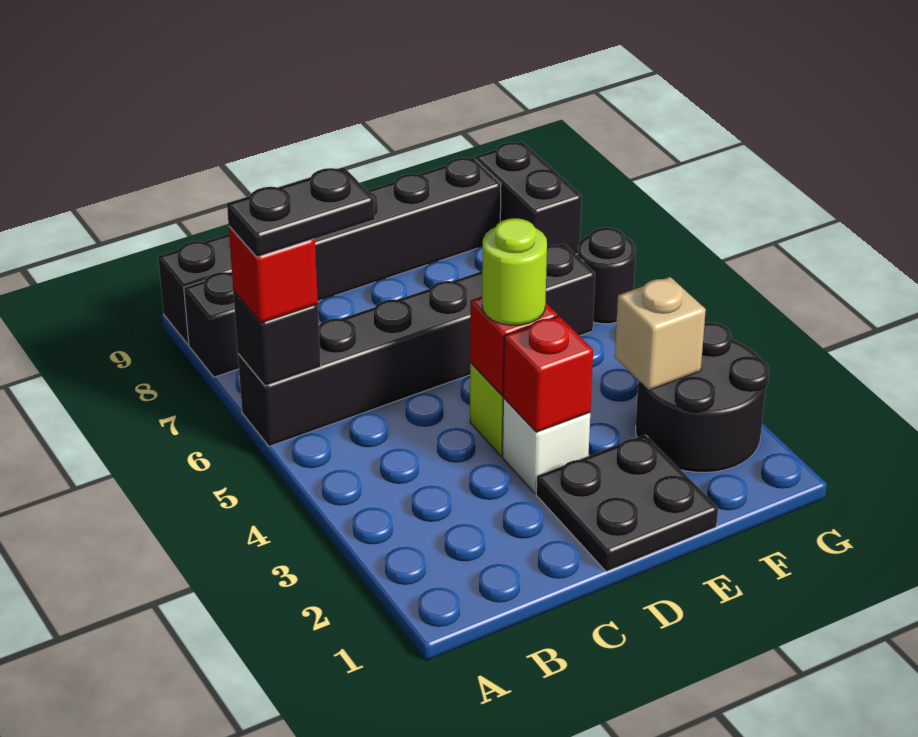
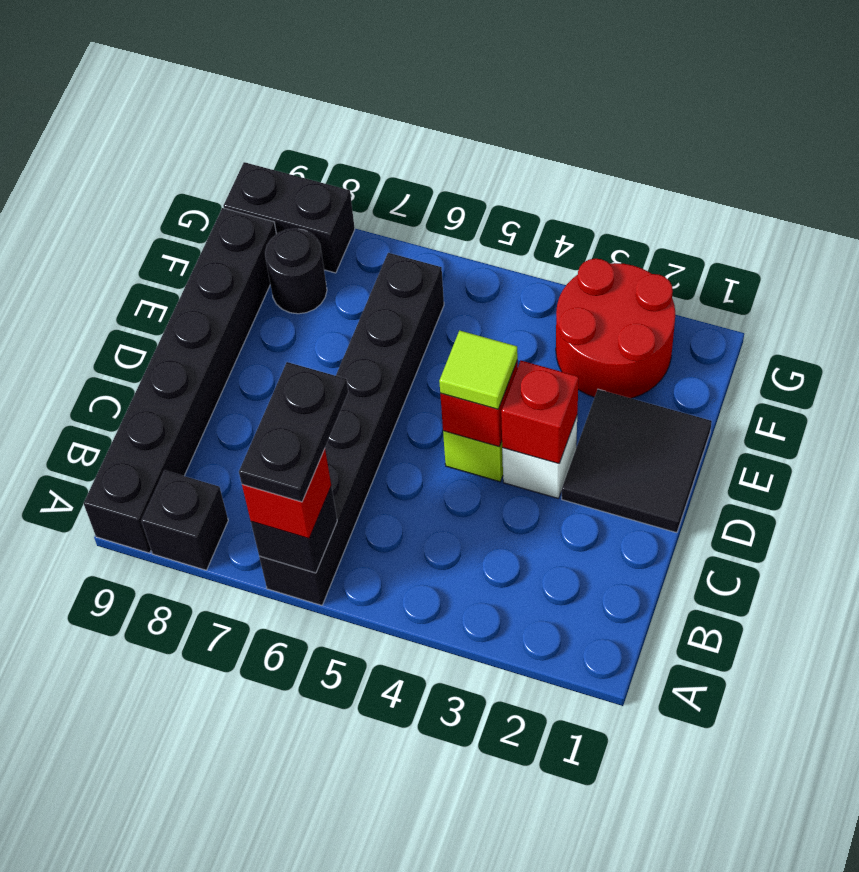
black 2x2 plate [536,435,718,572] -> black 2x2 tile [562,389,712,533]
lime 1x1 round brick [482,218,547,326] -> lime 1x1 tile [439,330,518,409]
black 2x2 round brick [636,323,769,472] -> red 2x2 round brick [556,259,675,398]
tan 1x1 brick [615,277,706,390] -> none
black 1x1 round brick [577,228,636,324] -> black 1x1 round brick moved to [265,229,327,314]

